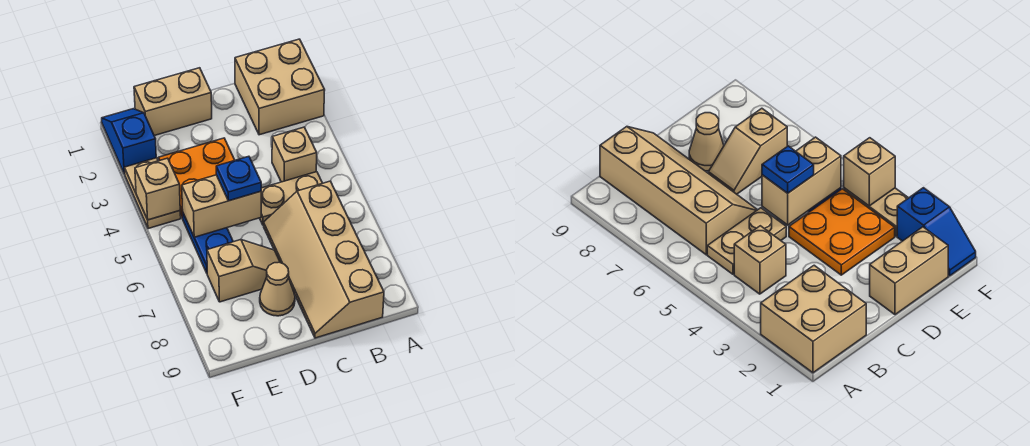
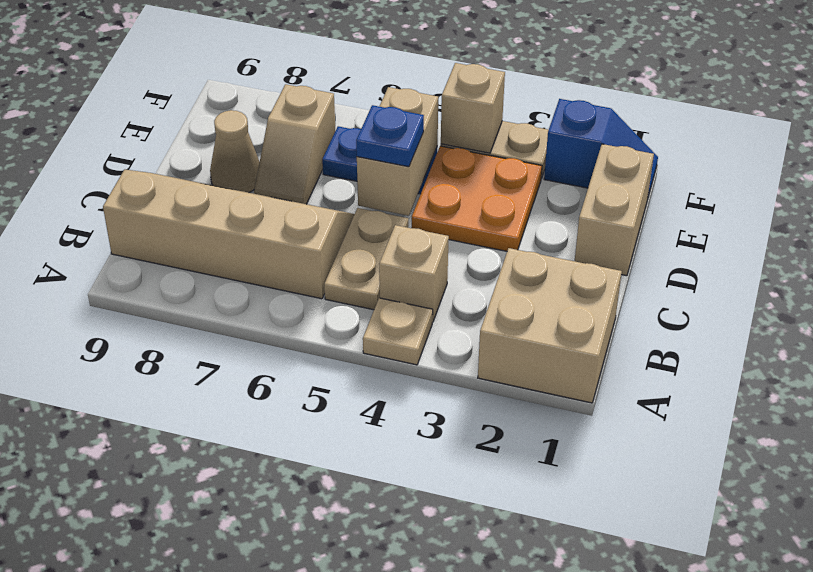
none -> tan 1x1 plate [363,298,433,365]

